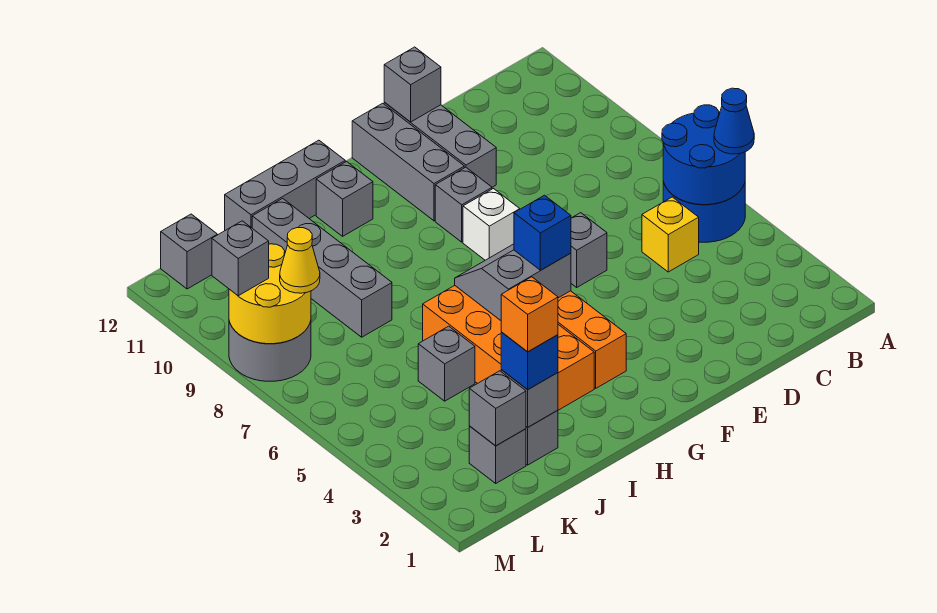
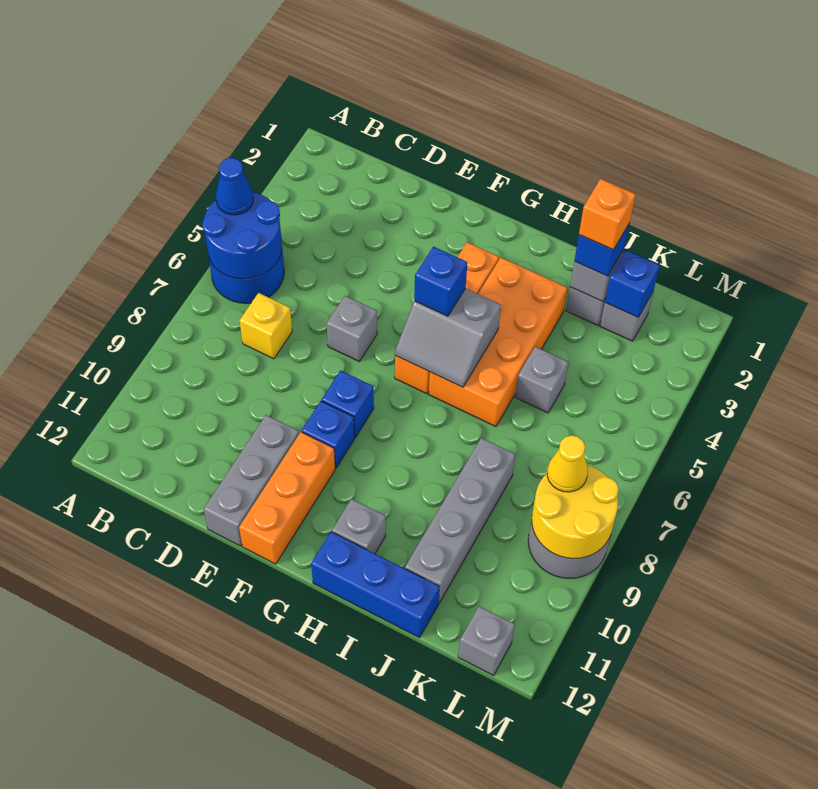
yellow 1x1 brick [642,197,699,272] -> yellow 1x1 brick moved to [240,293,292,359]
grey 1x1 brick [384,47,441,122] -> none
white 1x1 brick [463,189,520,260] -> blue 1x1 brick [322,371,374,437]
grey 1x1 brick [435,167,492,242] -> blue 1x1 brick [302,401,355,468]
grey 1x3 brick [352,103,464,221] -> orange 1x3 brick [239,432,335,564]
grey 1x3 brick [225,140,345,230] -> blue 1x3 brick [311,532,439,638]
grey 1x1 brick [469,371,526,446] -> blue 1x1 brick [605,250,660,317]
grey 1x1 brick [212,221,269,296] -> none

